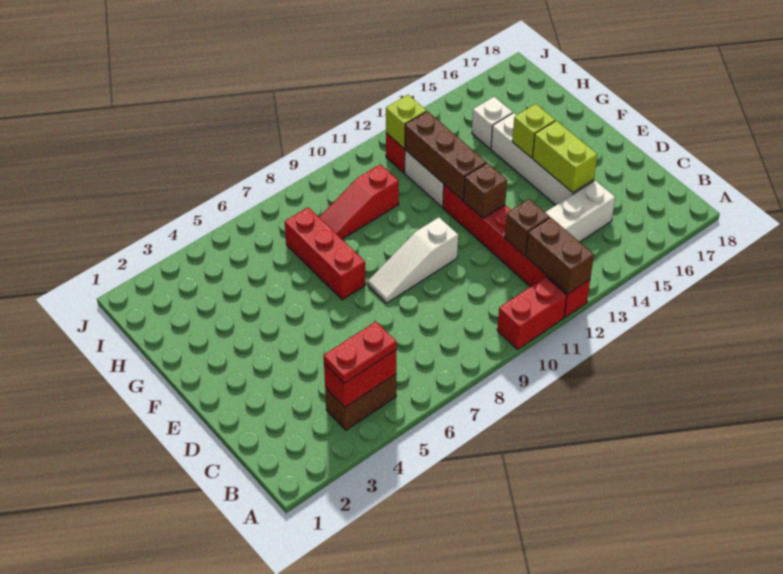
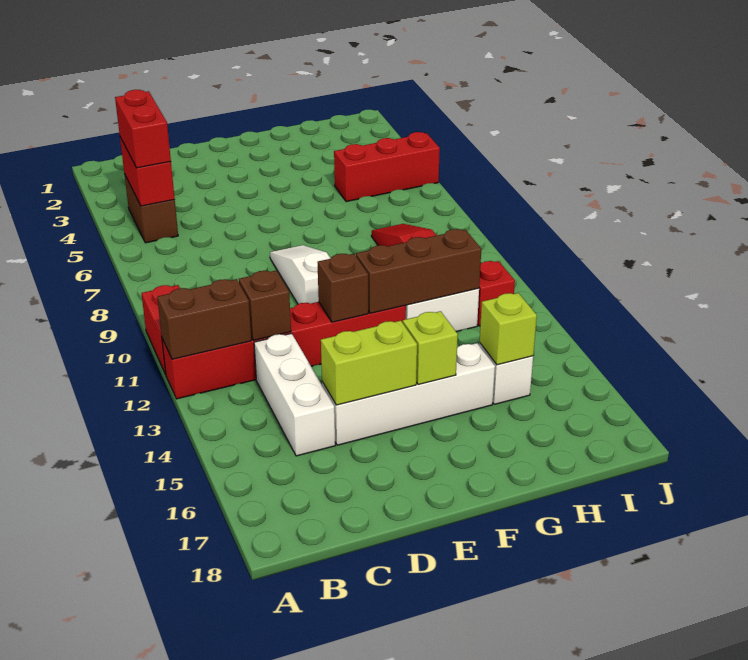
red 1x2 plate [324,322,397,383] -> red 1x2 brick [115,90,171,168]
red 1x3 brick [285,207,366,300] -> red 1x3 brick moved to [334,132,440,202]
lime 1x1 brick [386,95,426,148] -> lime 1x1 brick moved to [480,293,537,365]

